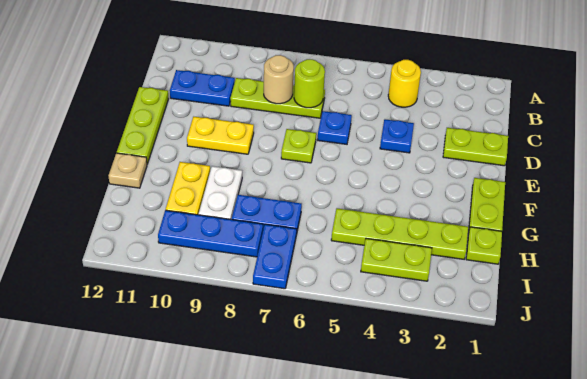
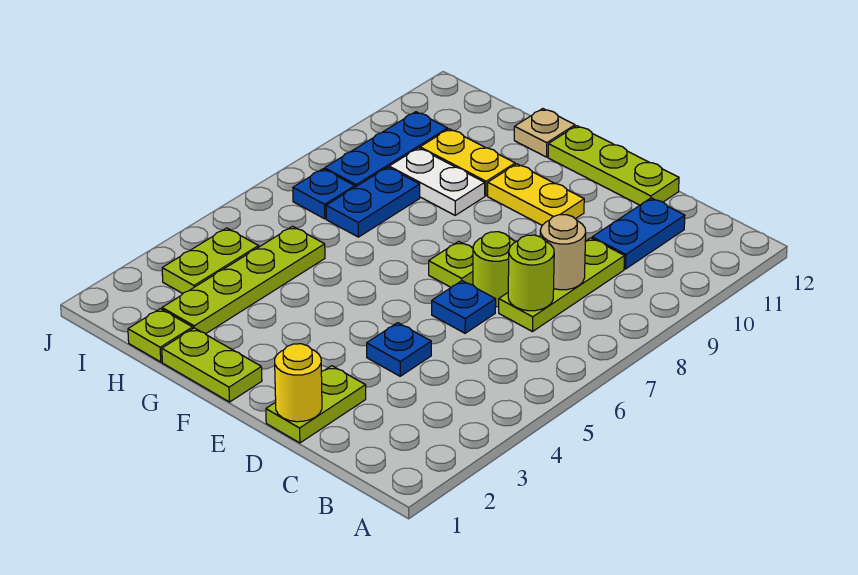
yellow 1x1 round brick [388,60,421,107] -> yellow 1x1 round brick moved to [275,344,322,422]
none -> lime 1x1 round brick [473,232,515,307]
yellow 1x2 plate [187,117,254,154] -> yellow 1x2 plate turned to [488,164,584,225]
blue 1x2 plate [253,224,297,289] -> blue 1x1 plate [293,169,355,219]

